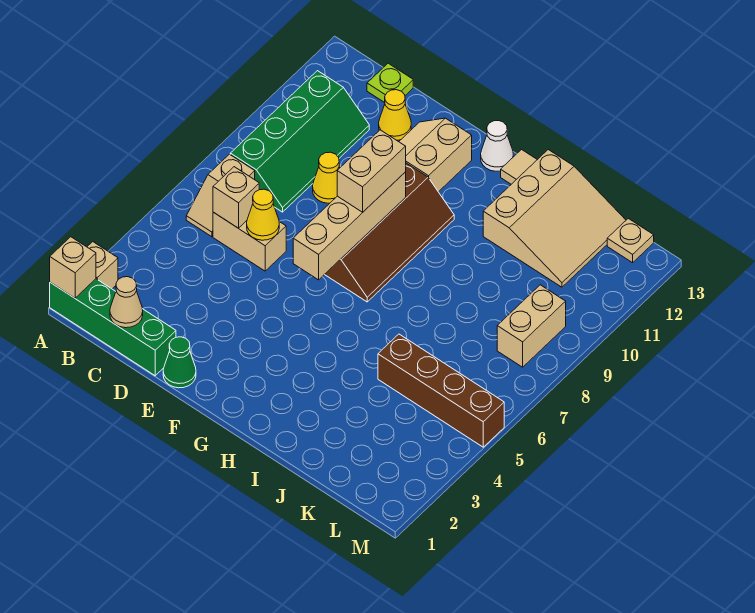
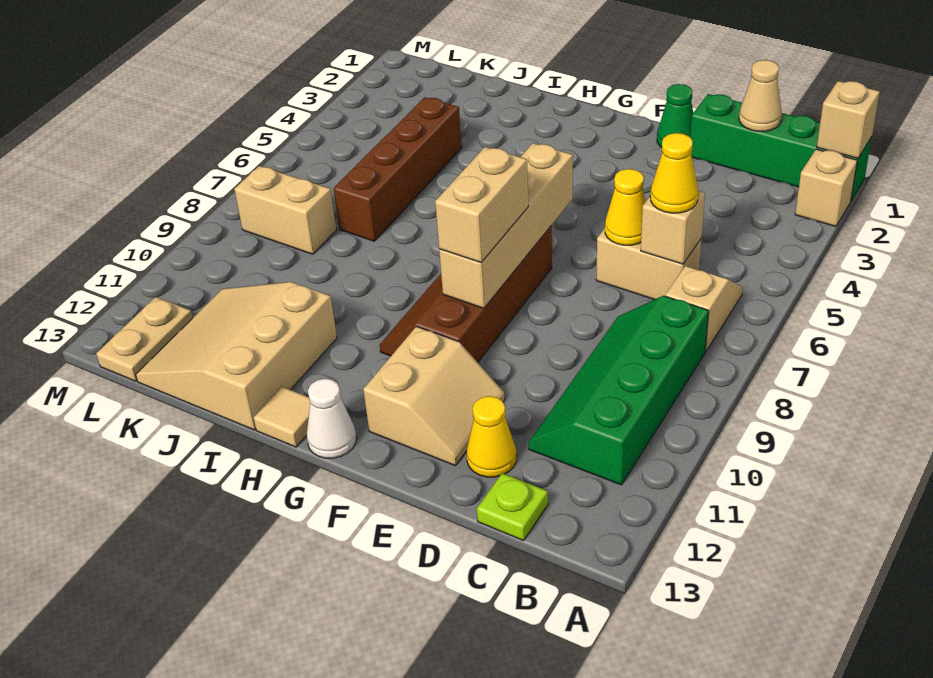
yellow 1x1 cone [313,152,340,203] -> yellow 1x1 cone moved to [650,133,698,213]
brown 1x4 brick [378,334,504,447] -> brown 1x4 brick turned to [333,97,462,241]
tan 1x2 brick [497,285,566,367] -> tan 1x2 brick turned to [234,166,336,254]
tan 1x1 plate [607,218,654,263] -> tan 1x2 plate [96,297,193,381]

